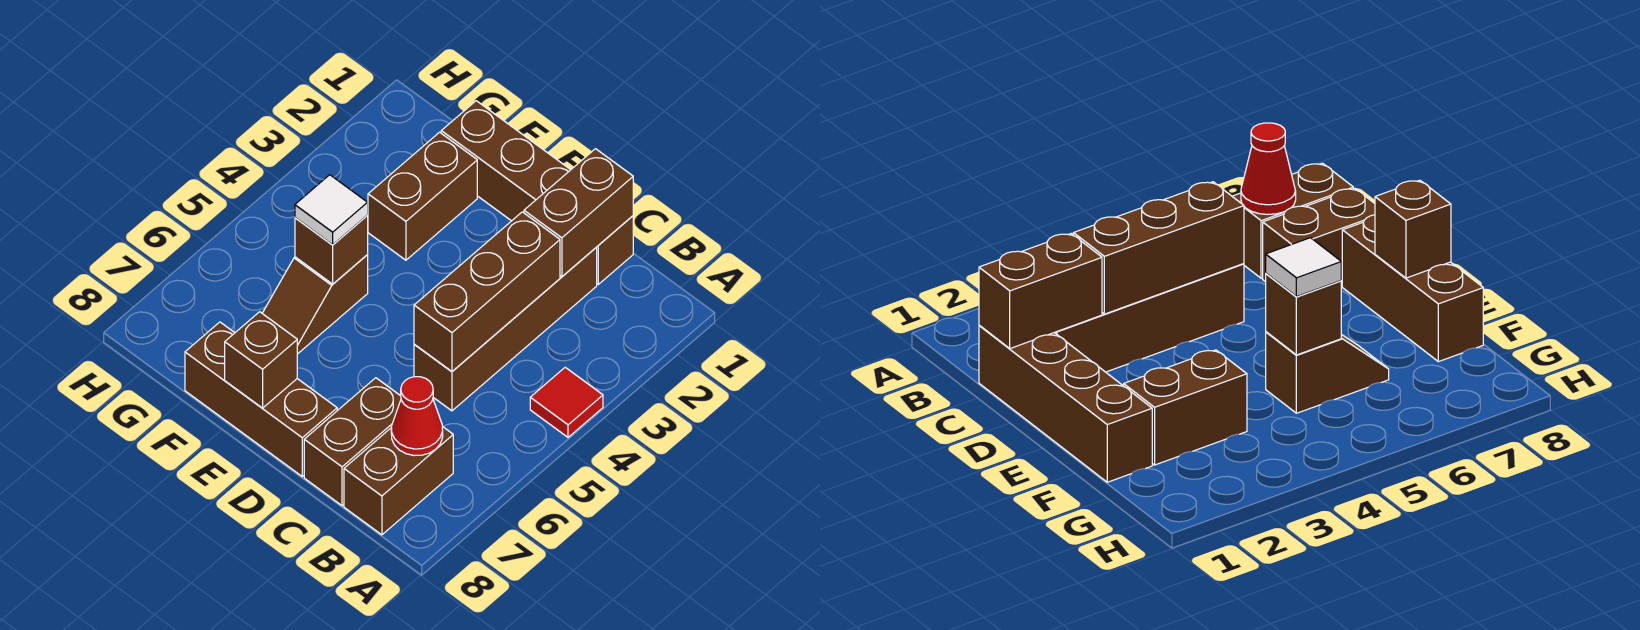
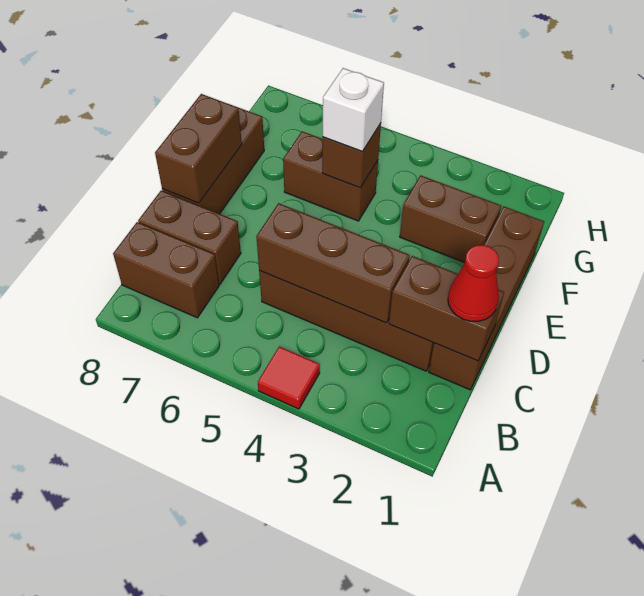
red 1x1 cone [391,377,443,456] -> red 1x1 cone moved to [448,245,499,321]
brown 1x1 brick [225,312,297,408] -> brown 1x2 brick [155,94,242,203]
brown 1x2 slope [262,255,368,354] -> brown 1x2 brick [283,131,378,221]
white 1x1 tile [295,175,368,245] -> white 1x1 brick [323,68,384,152]

